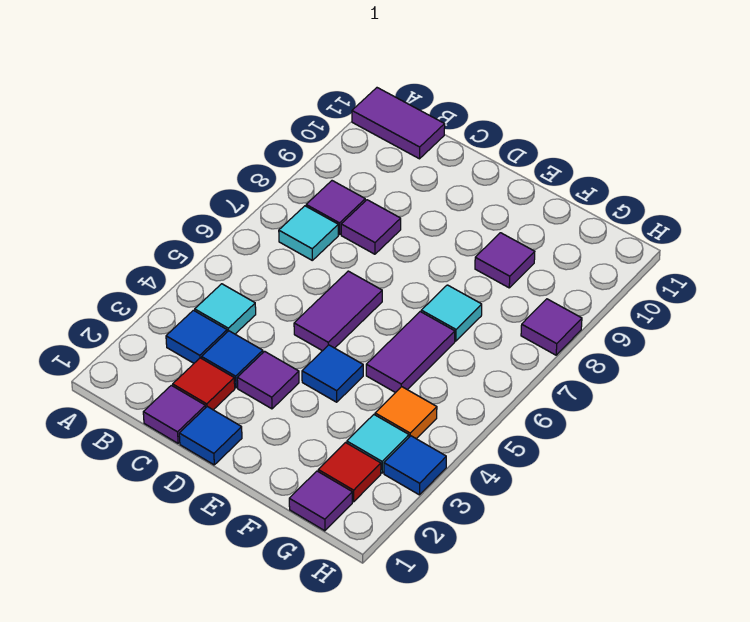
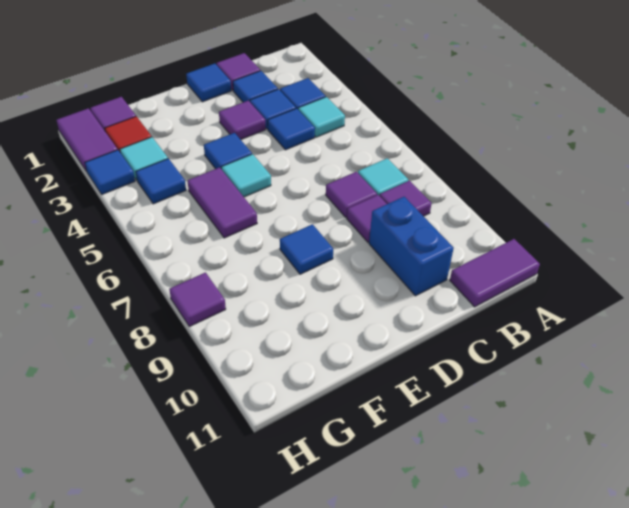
red 1x1 tile [173,358,235,410] -> blue 1x1 tile [233,71,278,102]
none -> blue 1x1 tile [268,108,315,150]
none -> blue 1x2 brick [369,197,454,296]
purple 1x2 tile [294,271,382,351] -> purple 1x2 tile moved to [57,108,118,172]
none -> blue 1x1 tile [280,224,333,274]
cyan 1x1 tile [421,285,482,341] -> cyan 1x1 tile moved to [221,154,271,197]
purple 1x1 tile [475,233,535,288] -> purple 1x1 tile moved to [326,172,377,217]
orange 1x1 tile [375,387,437,439] -> blue 1x1 tile [136,159,186,204]

